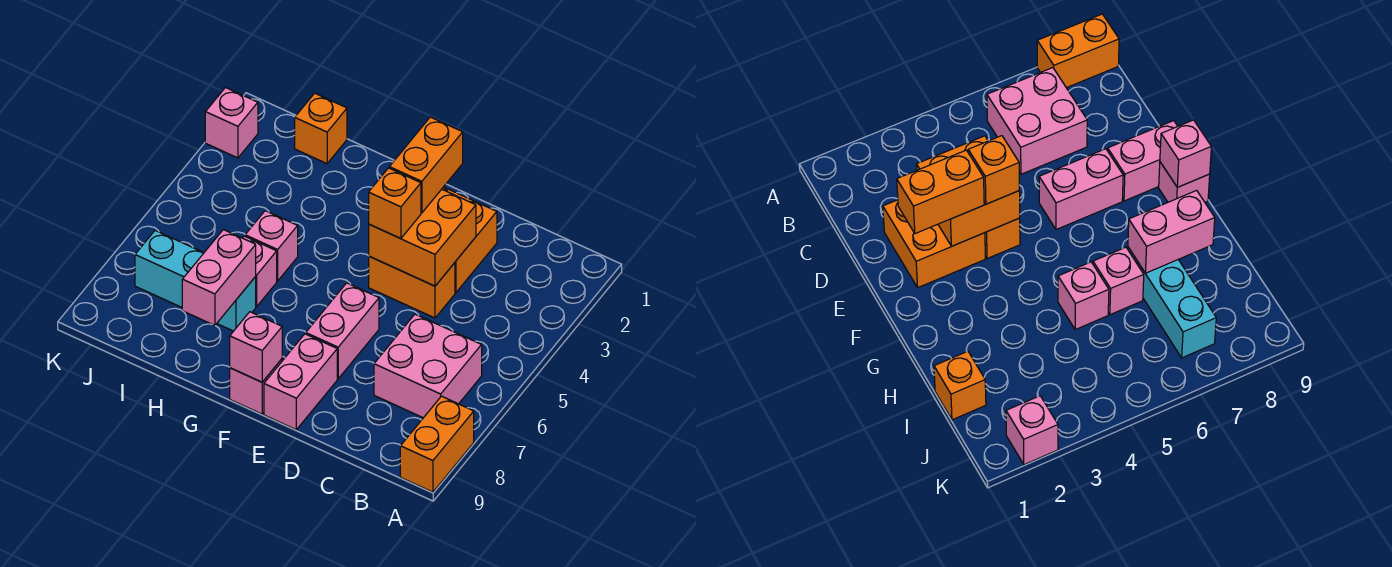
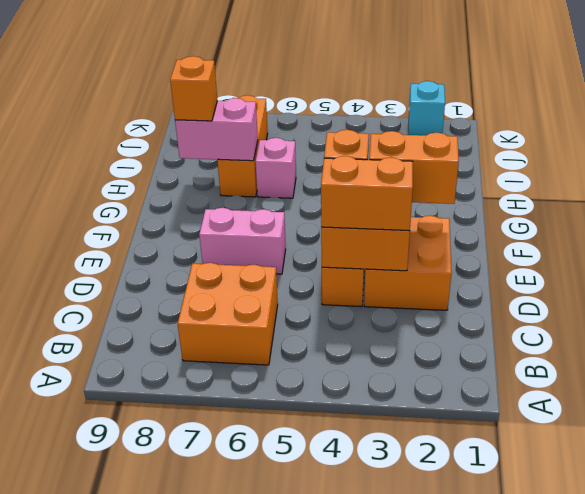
orange 1x2 brick [400,396,474,492] -> orange 1x2 brick moved to [321,156,413,231]
pink 2x2 brick [374,314,482,418] -> orange 2x2 brick [178,263,278,365]
pink 1x2 brick [264,334,337,430] -> none
pink 1x1 brick [230,359,282,414] -> none
pink 1x1 brick [230,312,282,382] -> none
pink 1x1 brick [245,211,298,281] -> none
cyan 1x3 brick [135,231,256,331] -> orange 1x3 brick [217,95,268,197]
orange 1x1 brick [295,93,347,164] -> orange 1x1 brick moved to [170,56,217,121]
pink 1x1 brick [205,88,258,158] -> cyan 1x1 brick [409,81,445,135]

